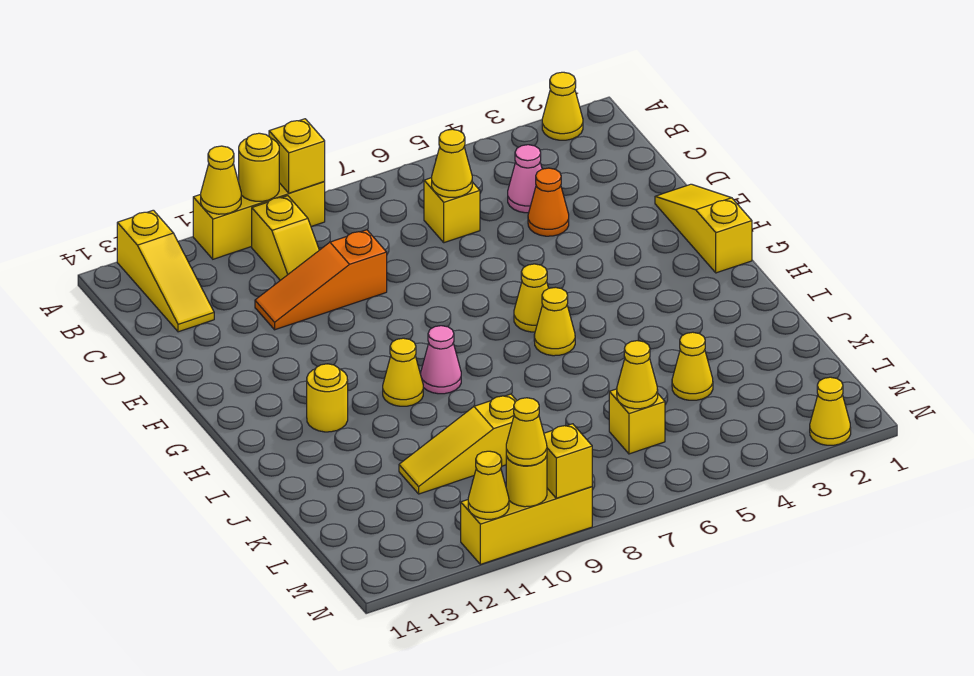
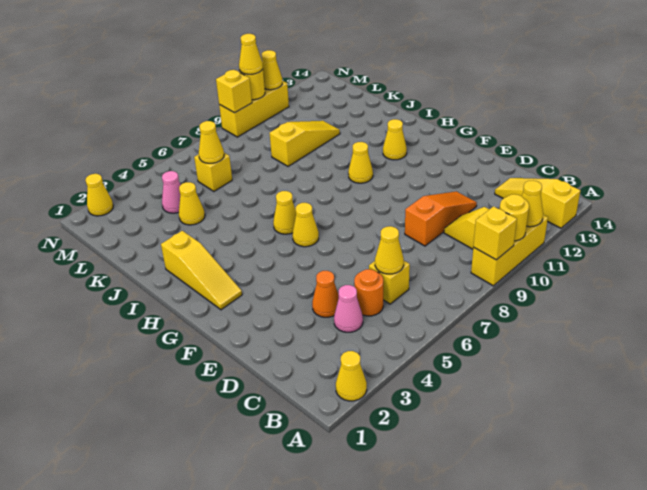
none -> orange 1x1 round brick [354,269,383,316]
yellow 1x3 slope [655,184,752,273] -> yellow 1x3 slope moved to [161,231,242,310]
pink 1x1 cone [421,326,461,394] -> pink 1x1 cone moved to [162,171,180,213]
yellow 1x1 round brick [307,364,348,432] -> yellow 1x1 cone [383,119,407,160]

